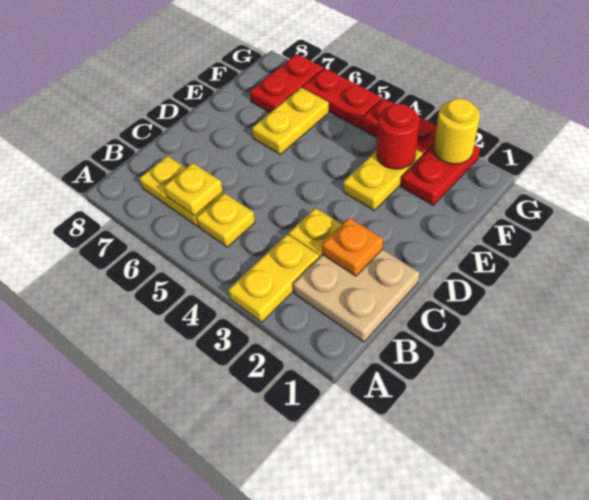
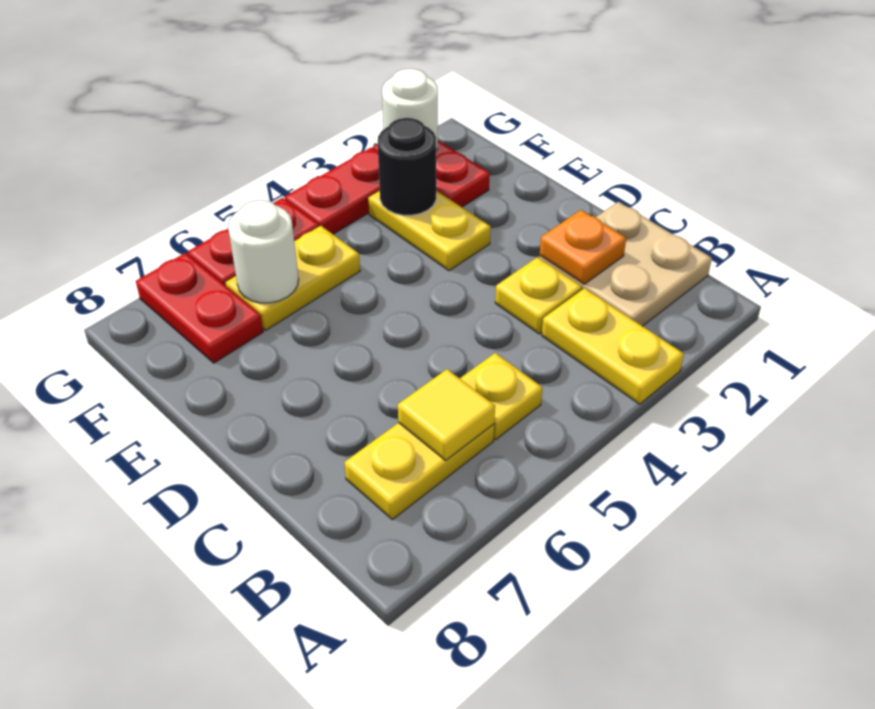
yellow 1x1 plate [164,163,223,216] -> yellow 1x1 tile [398,369,495,460]
yellow 1x2 plate [252,88,329,155] -> yellow 1x2 plate turned to [226,226,360,330]
red 1x1 round brick [376,104,420,169] -> black 1x1 round brick [378,118,436,215]
none -> white 1x1 round brick [228,200,299,303]
yellow 1x1 round brick [434,98,480,164] -> white 1x1 round brick [382,69,438,151]

